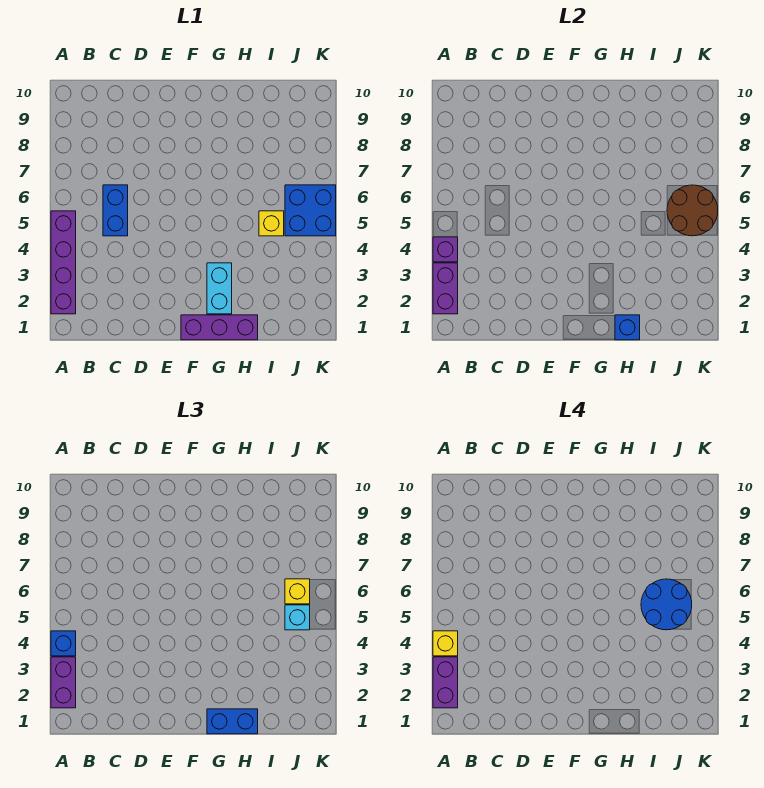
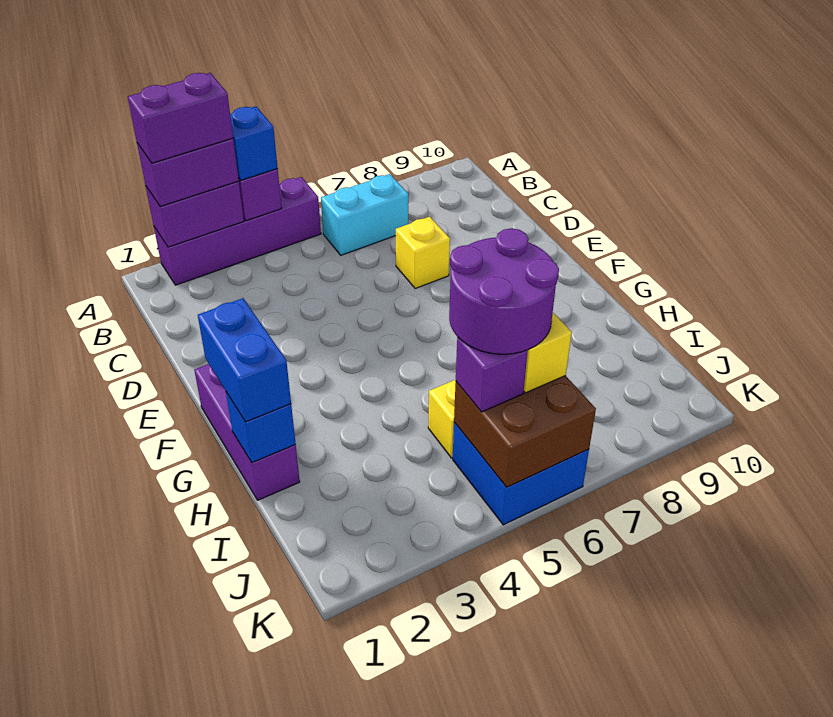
yellow 1x1 brick [433,631,458,656] -> yellow 1x1 brick moved to [396,217,450,288]
blue 1x2 brick [103,185,128,236] -> none
cyan 1x2 brick [207,263,232,314] -> cyan 1x2 brick moved to [321,174,408,255]
blue 2x2 round brick [641,579,692,630] -> purple 2x2 round brick [449,228,559,354]
brown 2x2 round brick [667,185,718,236] -> brown 2x2 brick [454,376,596,487]
cyan 1x1 brick [285,605,310,630] -> purple 1x1 brick [456,337,528,412]

